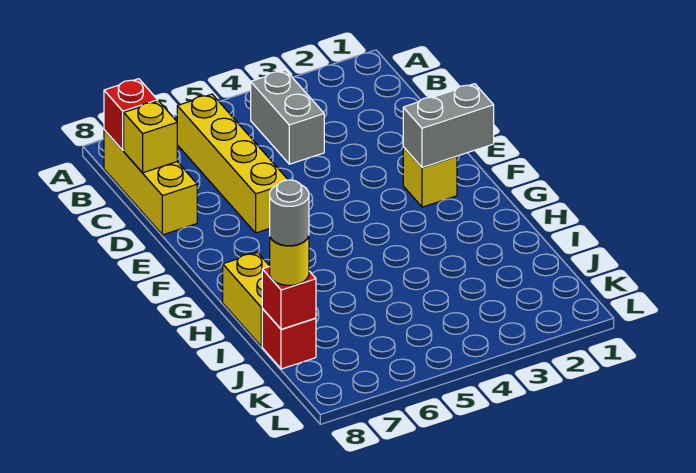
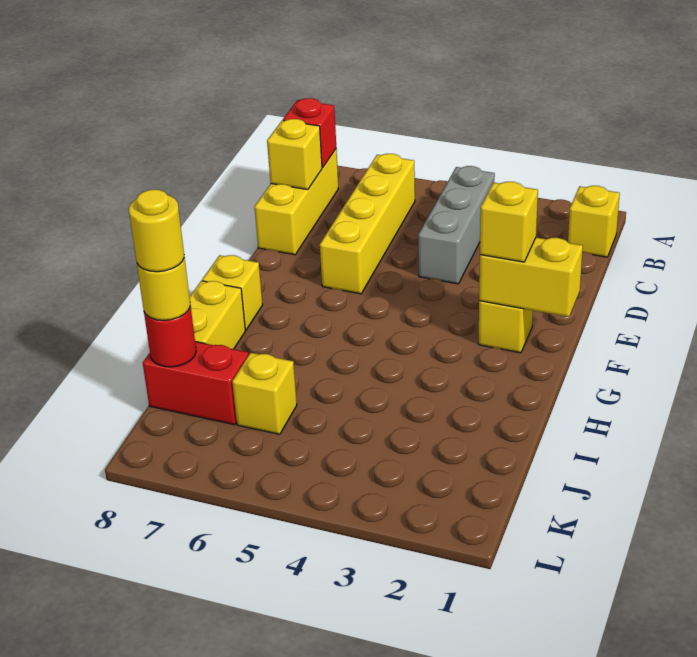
none -> yellow 1x1 brick [568,186,620,257]
grey 1x2 brick [251,70,324,164] -> grey 1x3 brick [418,166,495,284]
grey 1x2 brick [403,84,494,167] -> yellow 1x2 brick [479,238,583,317]
none -> yellow 1x1 brick [480,182,538,262]
none -> yellow 1x1 brick [202,255,263,330]
none -> yellow 1x1 brick [232,353,297,434]
red 1x1 brick [262,309,316,369] -> red 1x2 brick [143,342,249,425]
red 1x1 brick [262,267,316,329] -> red 1x1 round brick [144,305,196,367]
grey 1x1 round brick [270,180,309,246] -> yellow 1x1 round brick [129,190,184,272]

